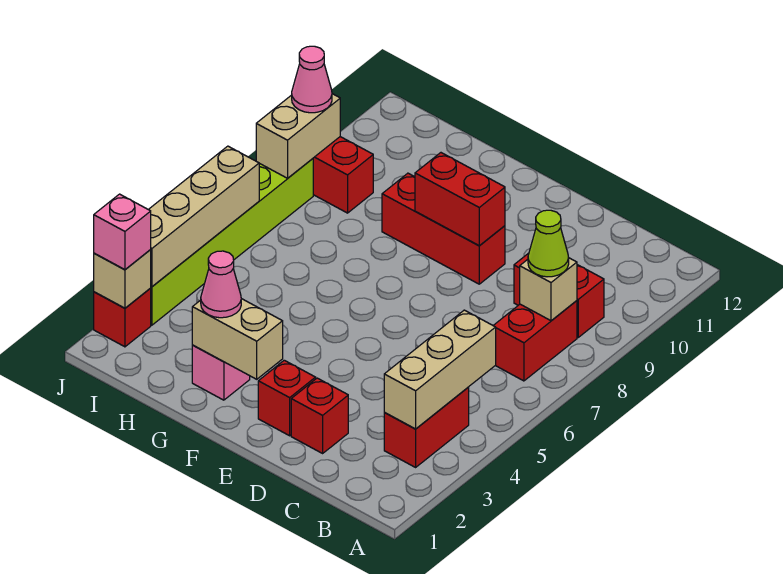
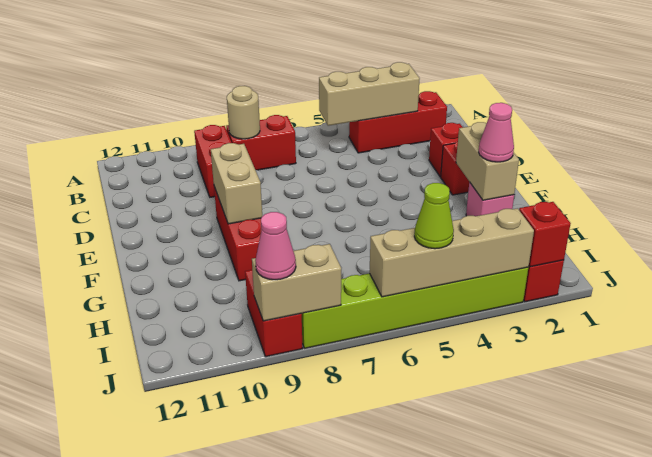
red 1x2 brick [384,388,469,467] -> red 1x3 brick [349,91,447,153]
tan 1x1 brick [520,258,577,321] -> tan 1x1 round brick [227,86,260,139]
lime 1x1 cone [528,210,569,277] -> lime 1x1 cone moved to [414,183,454,249]
red 1x2 brick [415,153,505,246] -> tan 1x2 brick [211,143,262,224]
tan 1x1 brick [94,250,151,308] -> red 1x1 brick [519,202,571,267]
pink 1x1 brick [94,194,151,270] -> none

